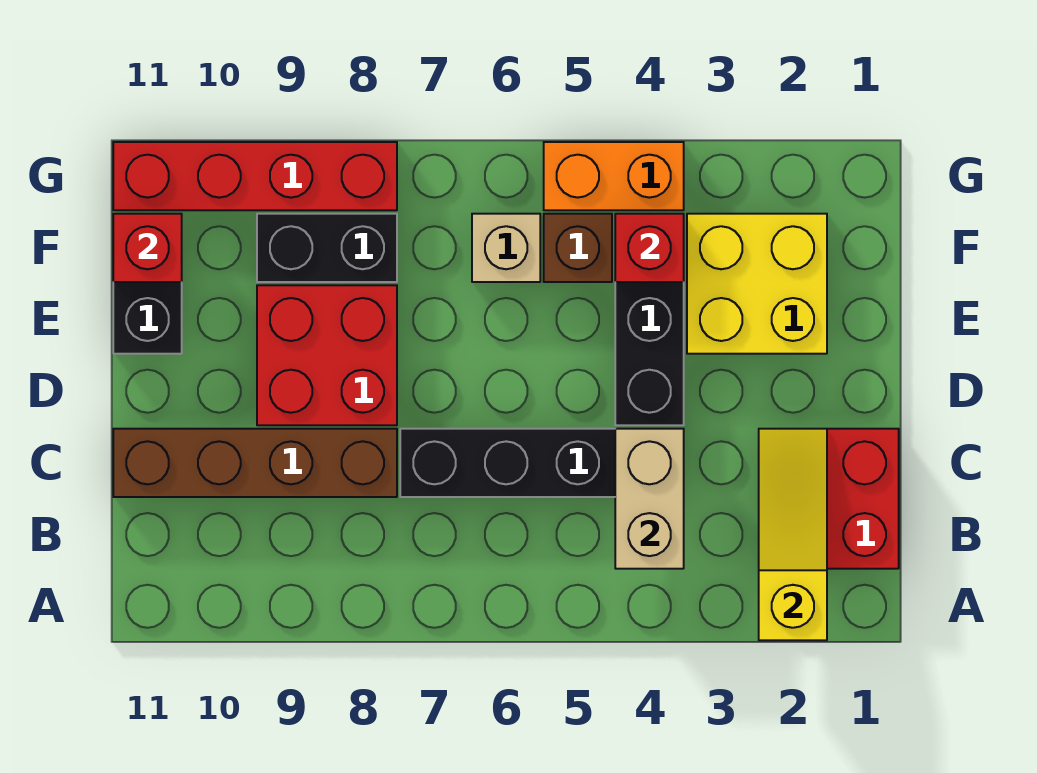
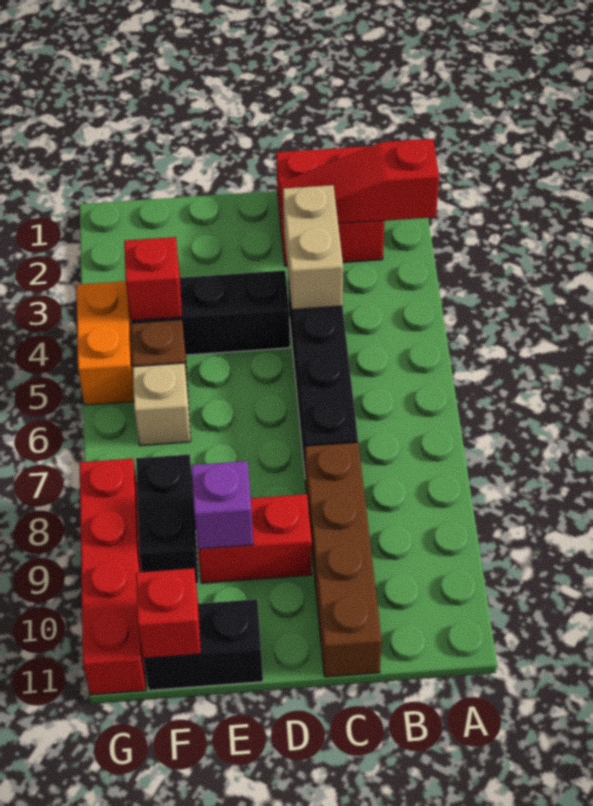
yellow 1x3 slope [759,429,827,640] -> red 1x3 slope [280,139,439,225]
tan 1x2 brick [615,429,684,569] -> tan 1x2 brick turned to [283,185,343,310]
red 2x2 brick [257,285,397,425] -> red 1x2 brick [198,494,312,583]
yellow 2x2 brick [687,214,827,354] -> none
none -> purple 1x1 brick [191,461,253,549]

